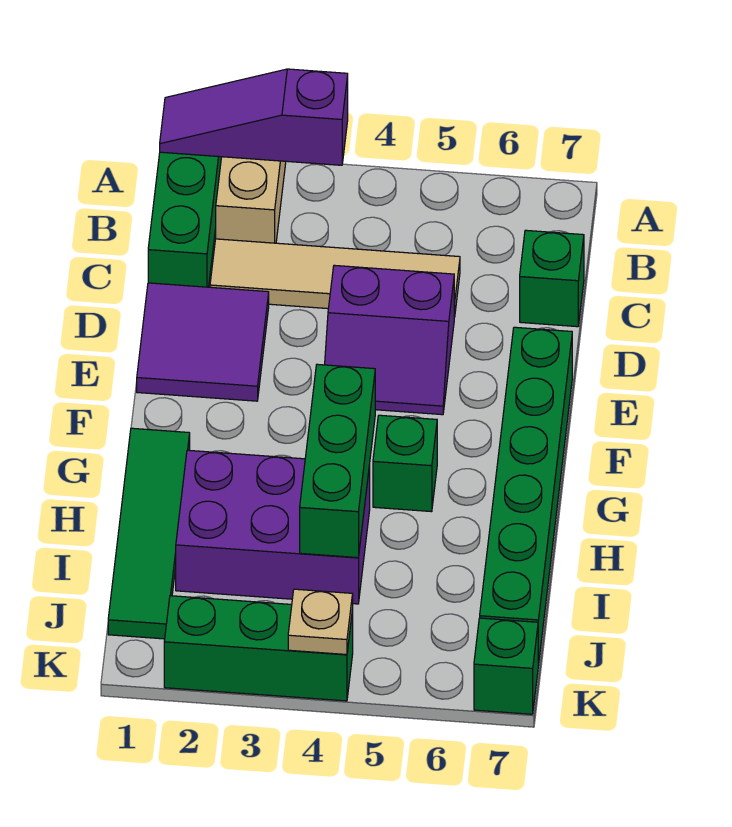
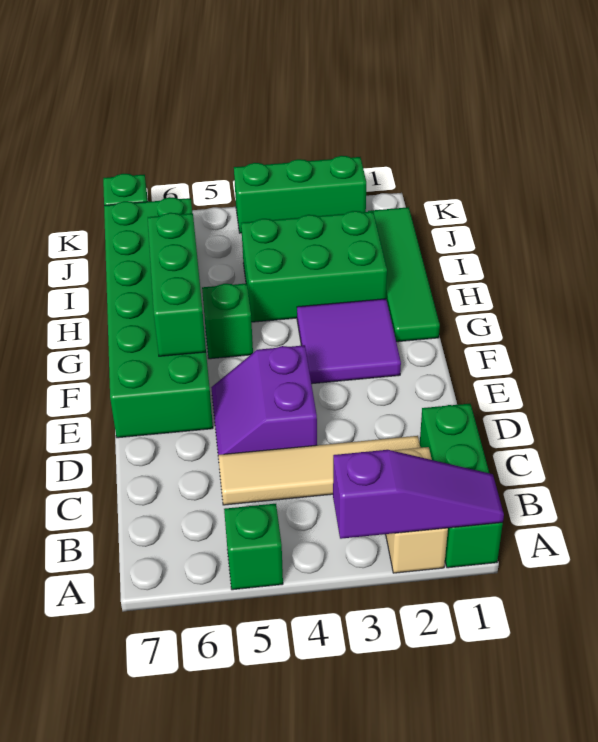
green 1x1 brick [520,230,584,327] -> green 1x1 brick moved to [224,504,283,590]
purple 2x2 tile [137,283,269,401] -> purple 2x2 tile moved to [297,299,401,384]
purple 2x2 slope [325,265,454,415] -> purple 2x2 slope turned to [211,345,317,455]
green 1x6 brick [480,327,572,666] -> green 2x6 brick [104,197,213,438]
green 1x3 brick [300,364,375,558] -> green 1x3 brick moved to [148,213,206,356]
purple 2x3 brick [176,450,370,604] -> green 2x3 brick [241,211,387,322]
tan 1x1 plate [288,589,353,655] -> none

